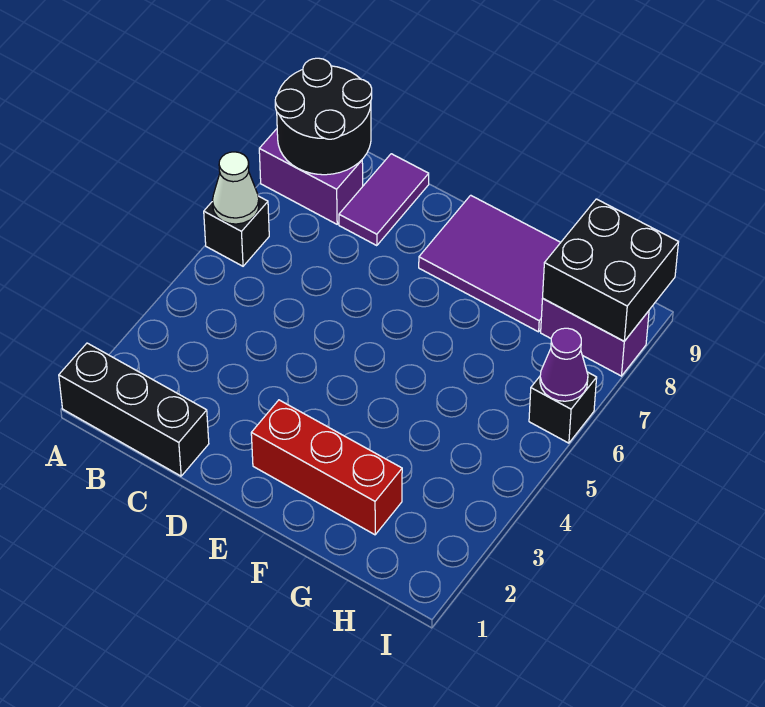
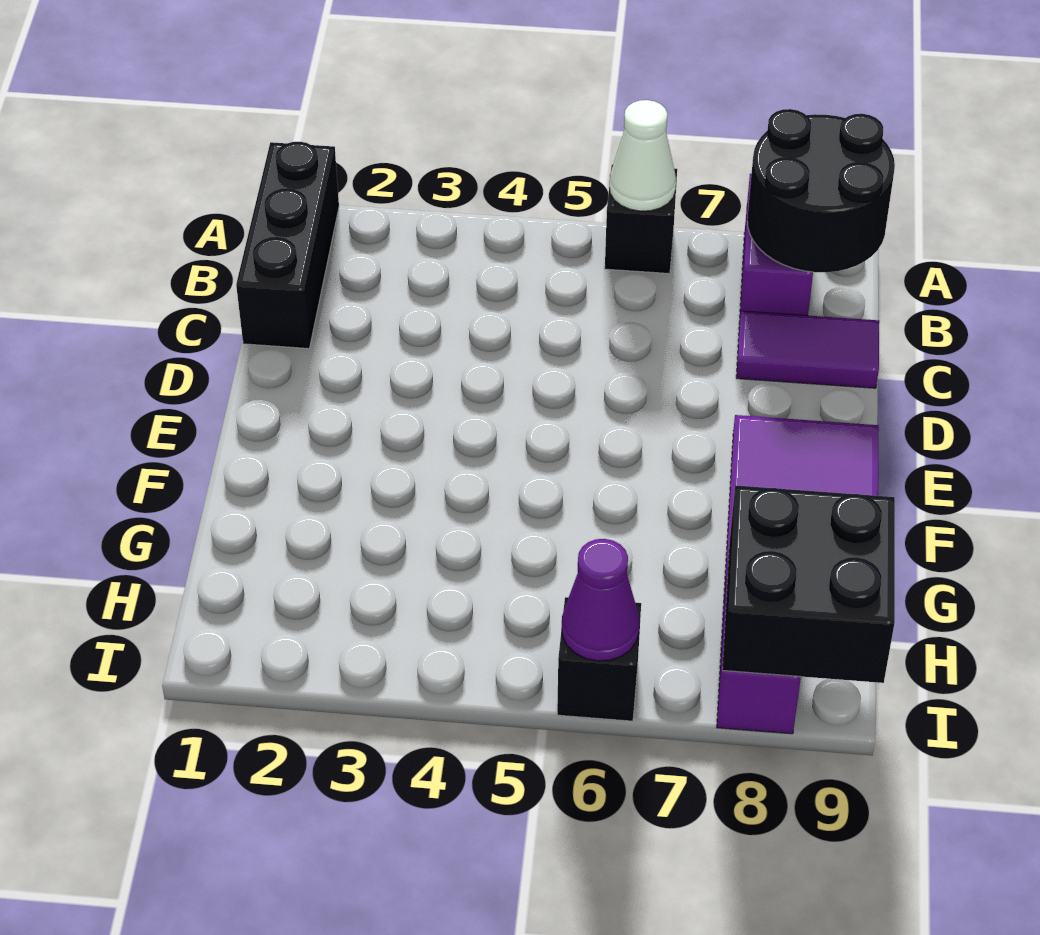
red 1x3 brick [251,400,402,535] -> none

